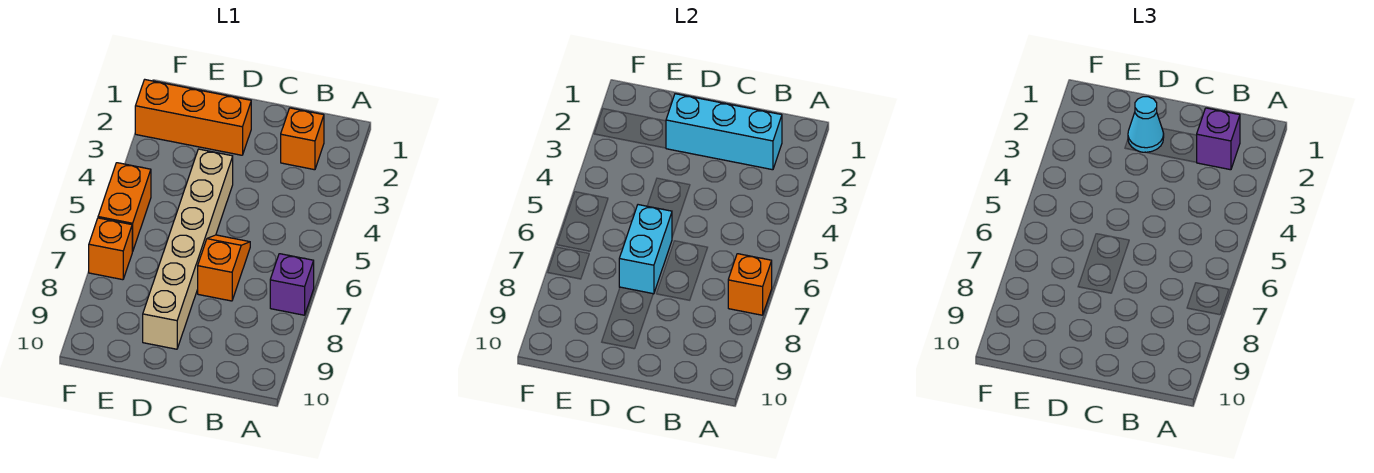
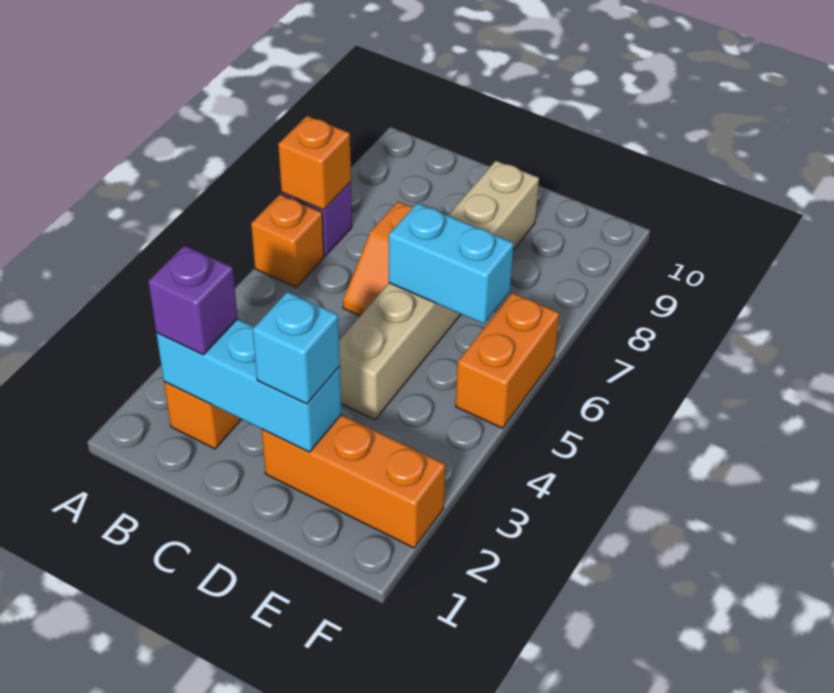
cyan 1x1 cone [1128,97,1164,152] -> cyan 1x1 brick [252,292,340,404]
cyan 1x2 brick [619,205,672,294] -> cyan 1x2 brick turned to [389,203,514,324]
orange 1x1 brick [89,218,132,280] -> orange 1x1 brick moved to [251,194,324,287]

